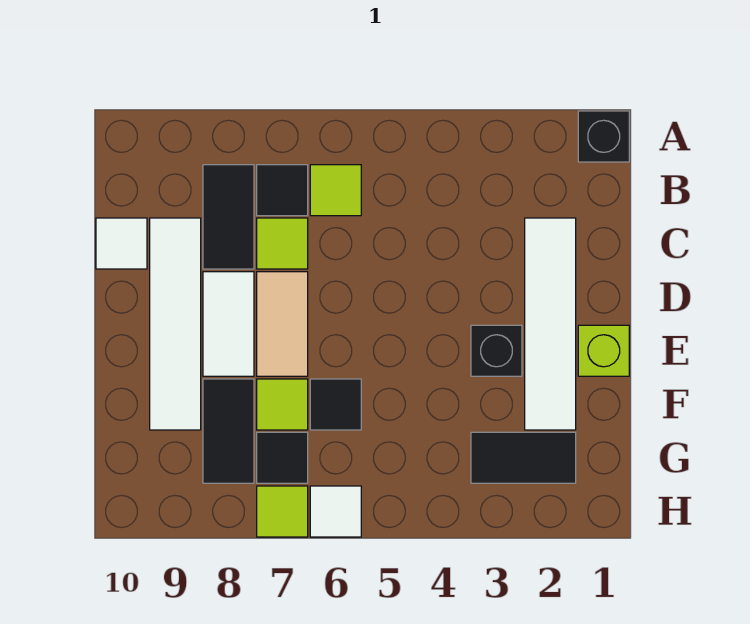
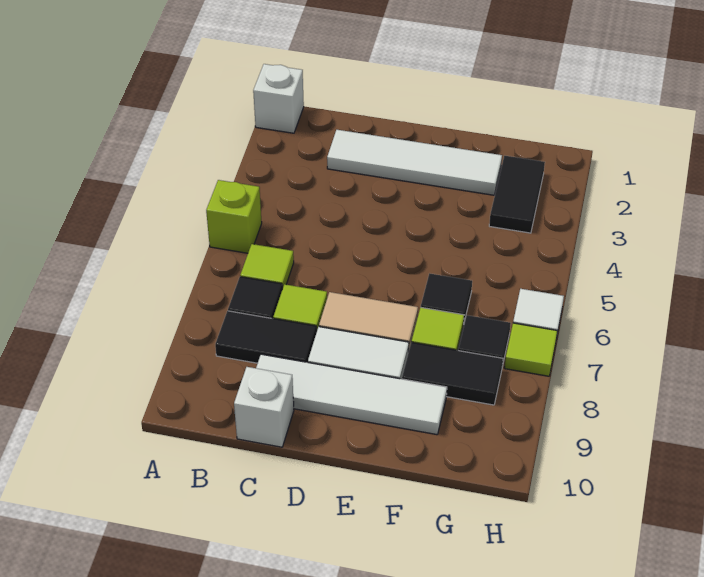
black 1x1 brick [578,111,629,162] -> white 1x1 brick [253,64,304,133]
white 1x1 tile [96,218,147,269] -> white 1x1 brick [234,367,294,447]
lime 1x1 brick [578,325,629,376] -> lime 1x1 brick moved to [206,180,262,253]
black 1x1 brick [471,325,522,376] -> none

